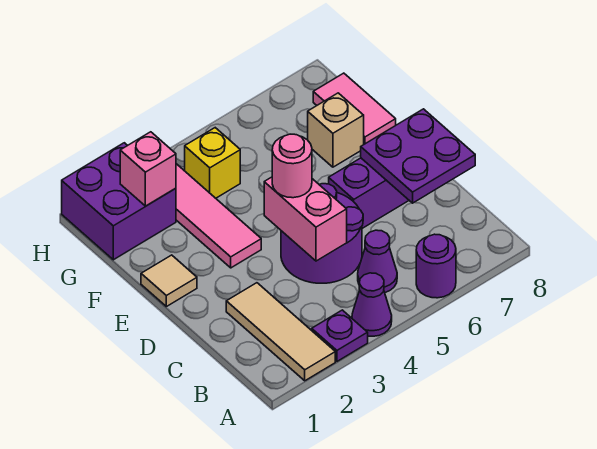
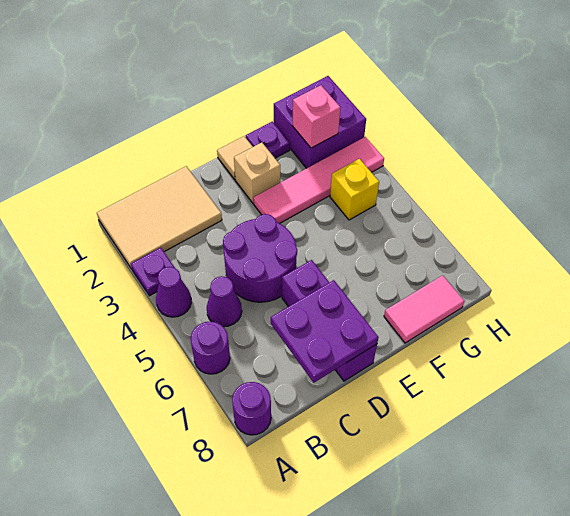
tan 1x3 tile [226,283,335,381] -> tan 2x3 tile [97,166,222,269]
none -> purple 1x1 round brick [232,382,271,435]
pink 1x2 brick [264,177,347,261] -> none
pink 1x1 round brick [272,134,312,198] -> none
none -> purple 1x1 plate [246,121,290,158]
tan 1x1 brick [308,93,364,167] -> tan 1x1 brick moved to [234,143,280,203]

